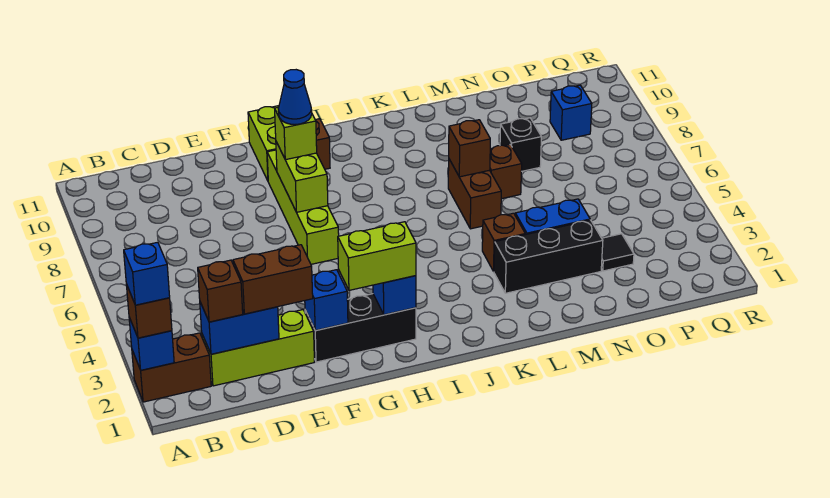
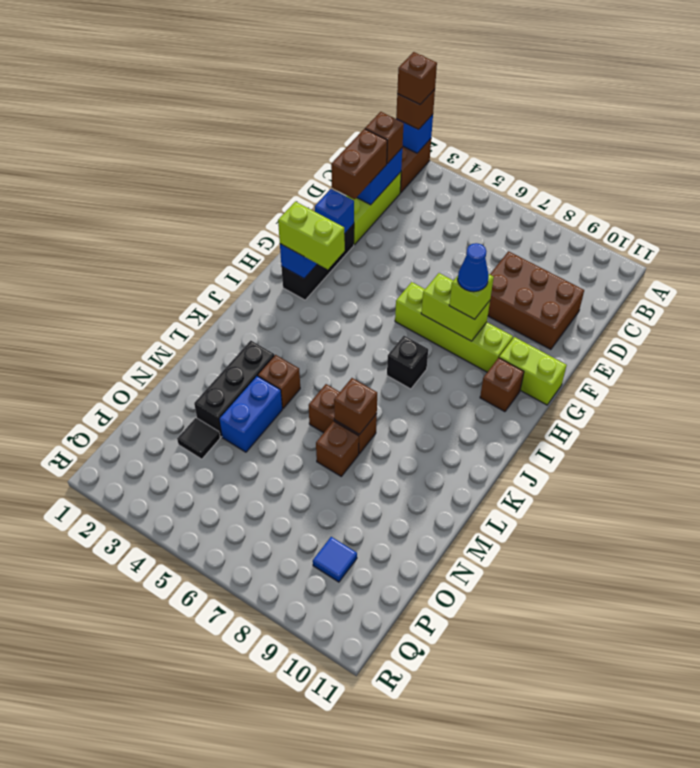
blue 1x1 brick [124,242,170,305] -> brown 1x1 brick [397,52,437,104]
none -> brown 2x3 brick [488,251,584,349]
lime 1x2 brick [338,222,416,290] -> lime 1x2 brick turned to [278,202,345,269]
black 1x1 brick [500,118,541,171] -> black 1x1 brick moved to [387,336,428,389]
blue 1x1 brick [550,85,592,140] -> blue 1x1 tile [313,537,357,582]

